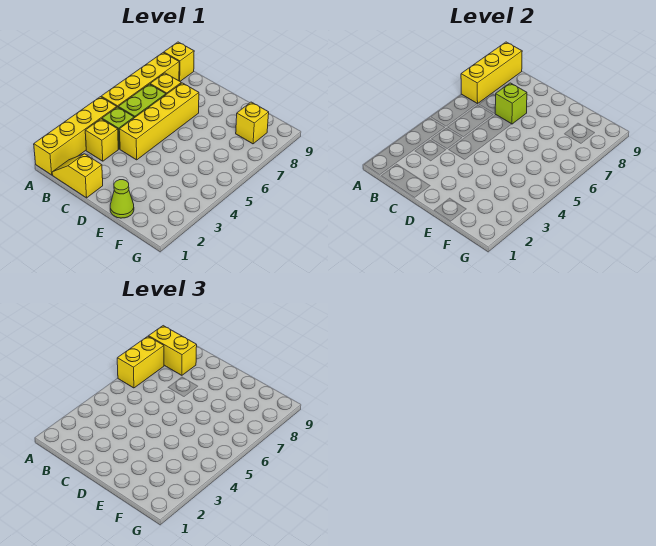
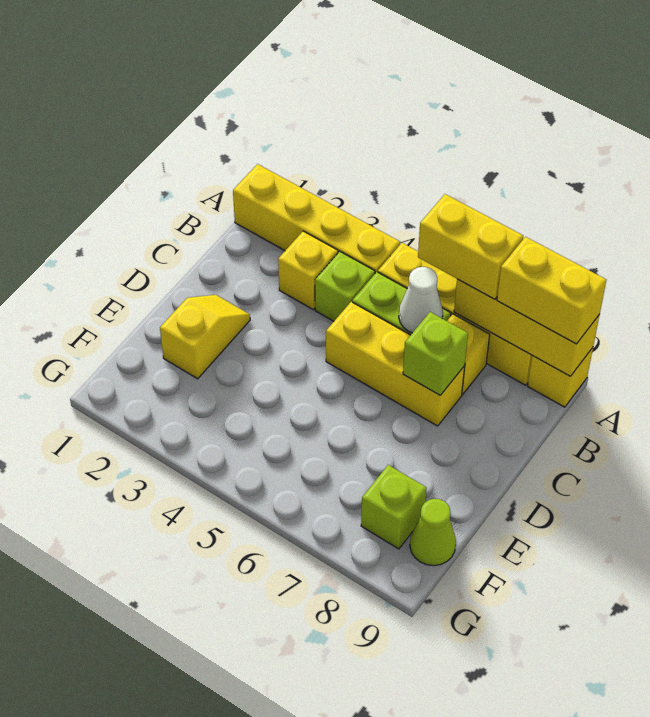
yellow 1x2 brick [149,326,197,375] -> yellow 1x2 brick turned to [497,237,606,344]
yellow 1x2 slope [52,154,103,198] -> yellow 1x2 slope moved to [160,295,250,379]
none -> white 1x1 cone [399,267,443,333]
yellow 1x4 brick [119,83,199,160] -> yellow 1x3 brick [326,302,465,426]
lime 1x1 cone [110,180,134,218] -> lime 1x1 cone moved to [410,499,456,566]
yellow 1x1 brick [236,102,269,144] -> lime 1x1 brick [361,465,427,549]

